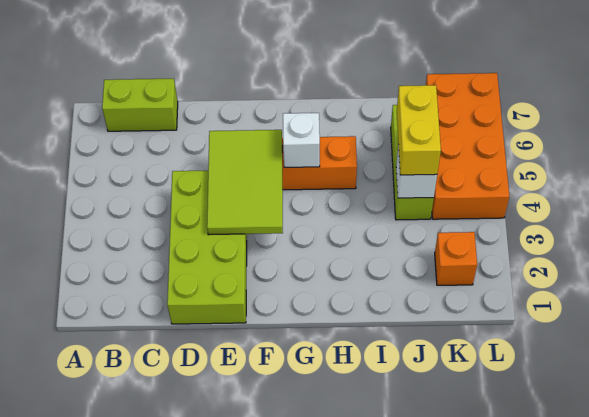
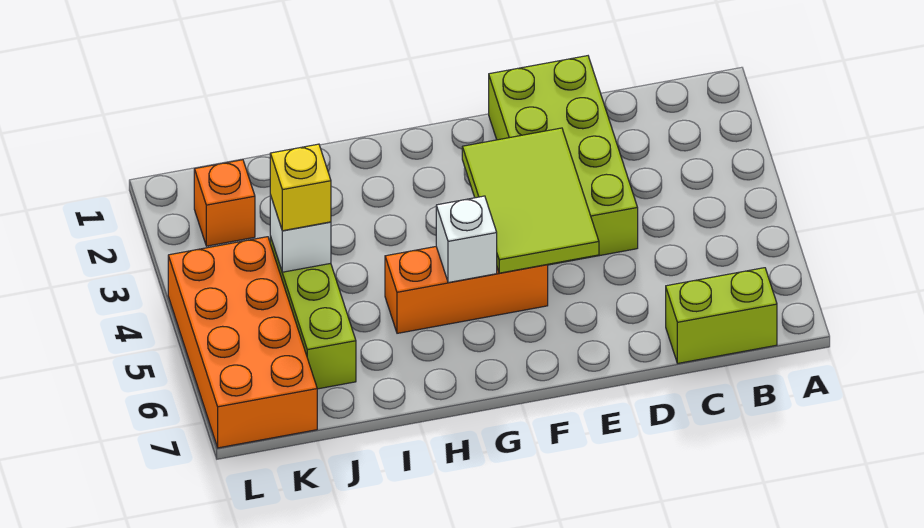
yellow 1x2 brick [397,85,441,175] -> yellow 1x1 brick [270,144,331,231]

